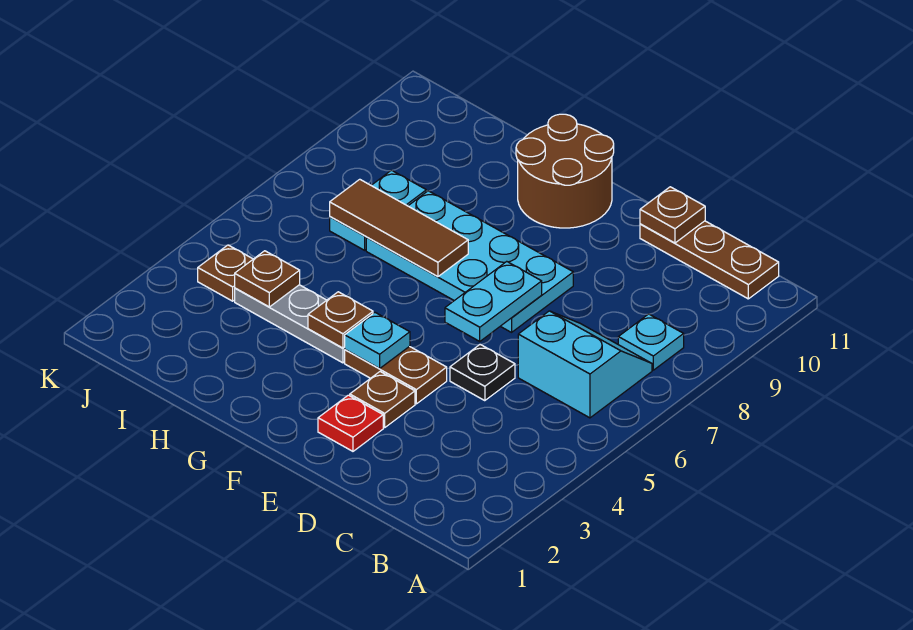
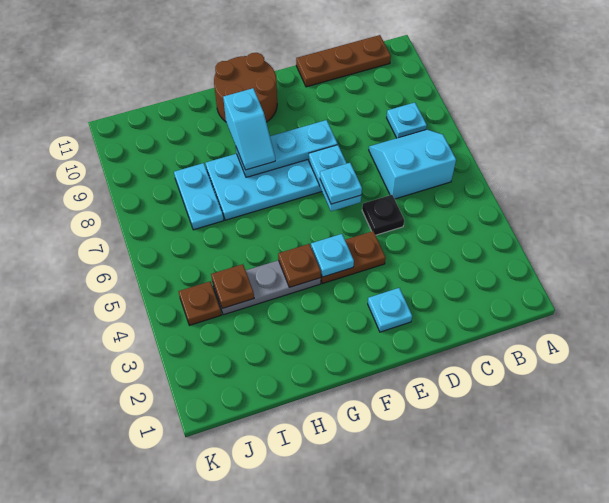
brown 1x1 plate [640,187,705,243] -> none
red 1x1 plate [318,395,383,451] -> cyan 1x1 plate [368,288,412,332]
brown 1x1 plate [349,372,415,428] -> none
none -> cyan 1x1 plate [320,163,362,204]
none -> cyan 1x3 plate [236,120,338,177]
brown 1x3 tile [330,179,468,277] -> none
none -> cyan 1x2 slope [223,88,275,170]

